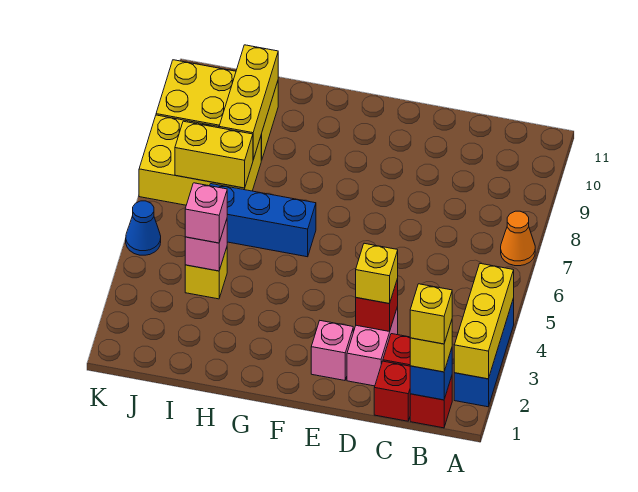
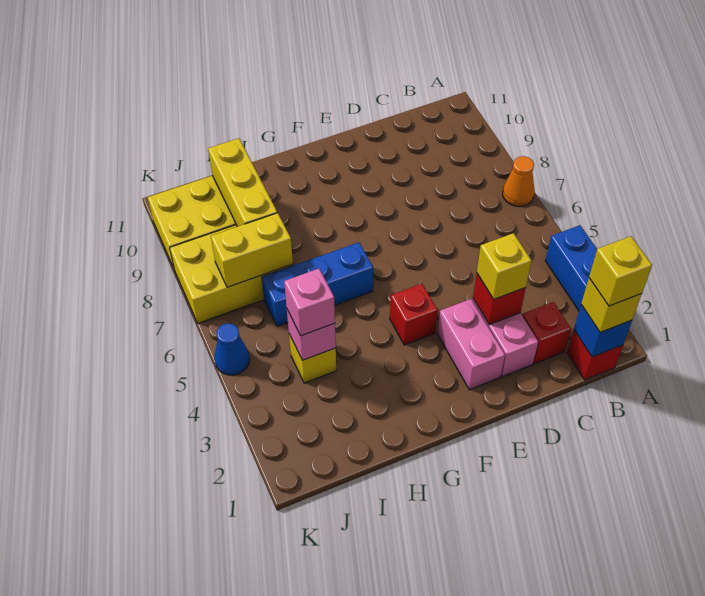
yellow 1x3 brick [454,264,514,379] -> none
red 1x1 brick [374,361,410,421] -> red 1x1 brick moved to [390,284,437,345]
pink 1x1 brick [311,321,353,380] -> pink 1x2 brick [437,299,505,390]

